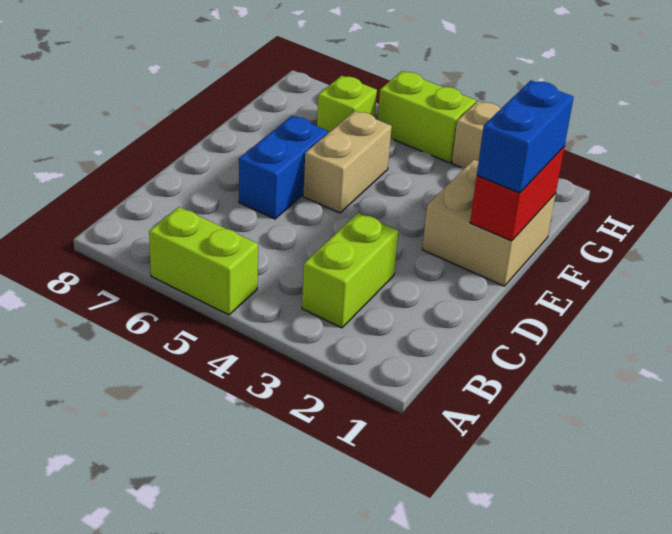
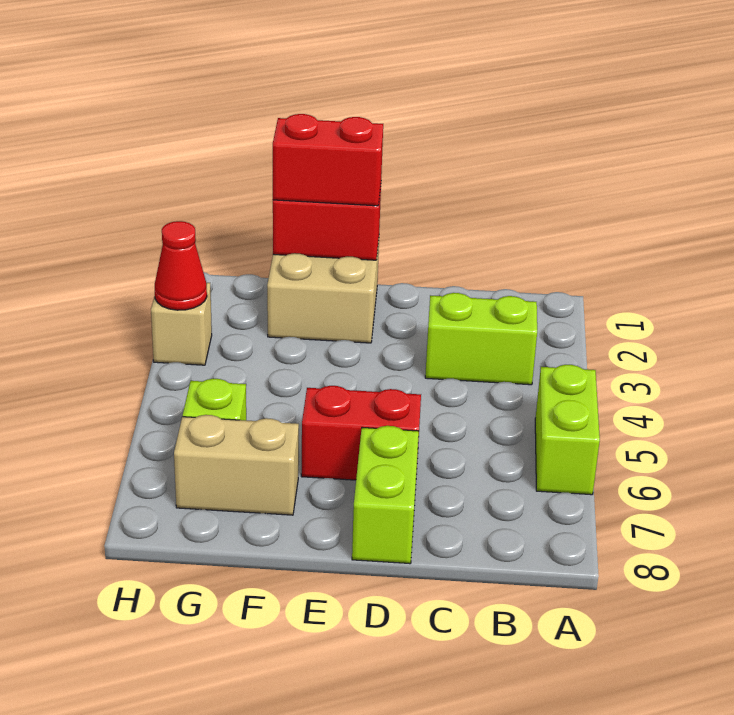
blue 1x2 brick [239,116,328,219] -> red 1x2 brick [301,386,421,480]
blue 1x2 brick [477,80,574,193] -> red 1x2 brick [273,114,383,206]
tan 1x2 brick [303,111,392,213] -> tan 1x2 brick moved to [174,415,299,515]
none -> red 1x1 cone [155,221,207,310]
lime 1x2 brick [378,71,476,163] -> lime 1x2 brick moved to [352,426,419,564]

